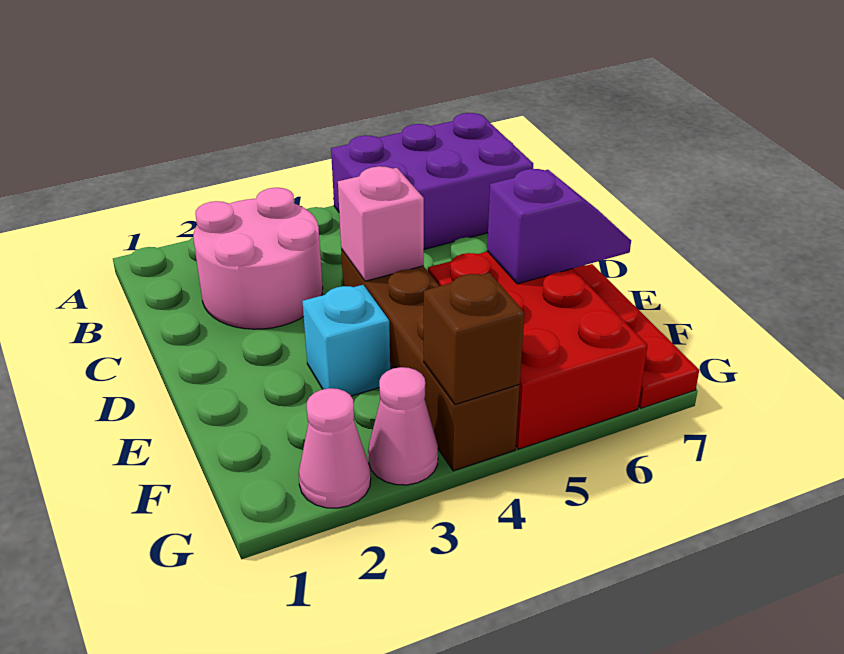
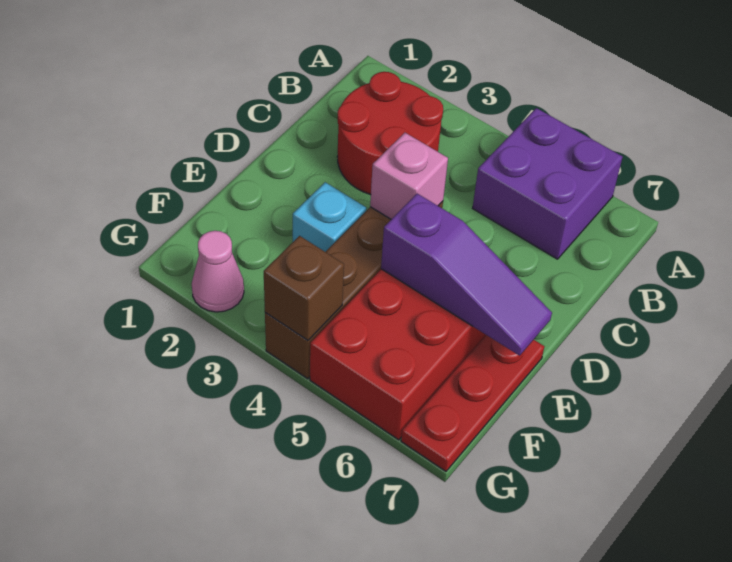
purple 2x3 brick [331,113,533,249] -> purple 2x2 brick [473,108,623,259]
pink 2x2 round brick [193,188,323,329] -> red 2x2 round brick [337,72,443,195]
purple 1x2 slope [487,169,631,284] -> purple 1x3 slope [381,194,552,356]
pink 1x1 cone [368,367,438,485] -> none

